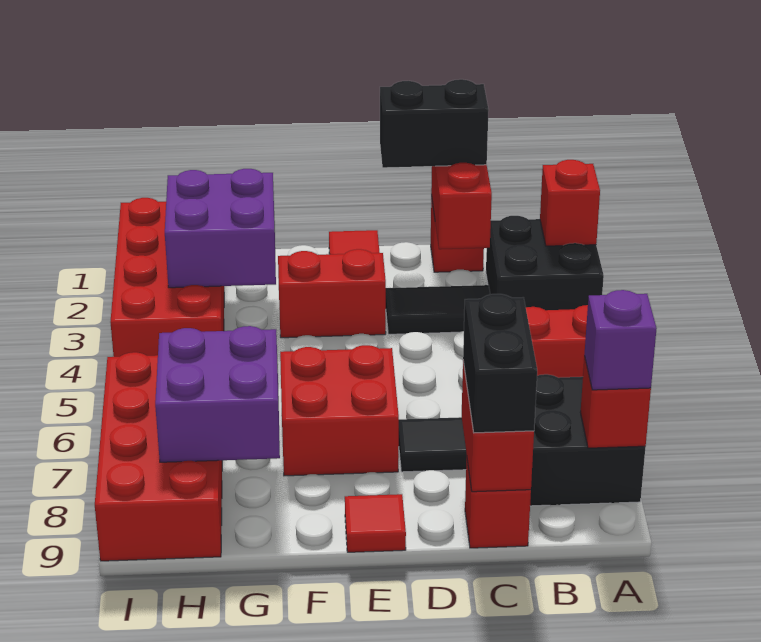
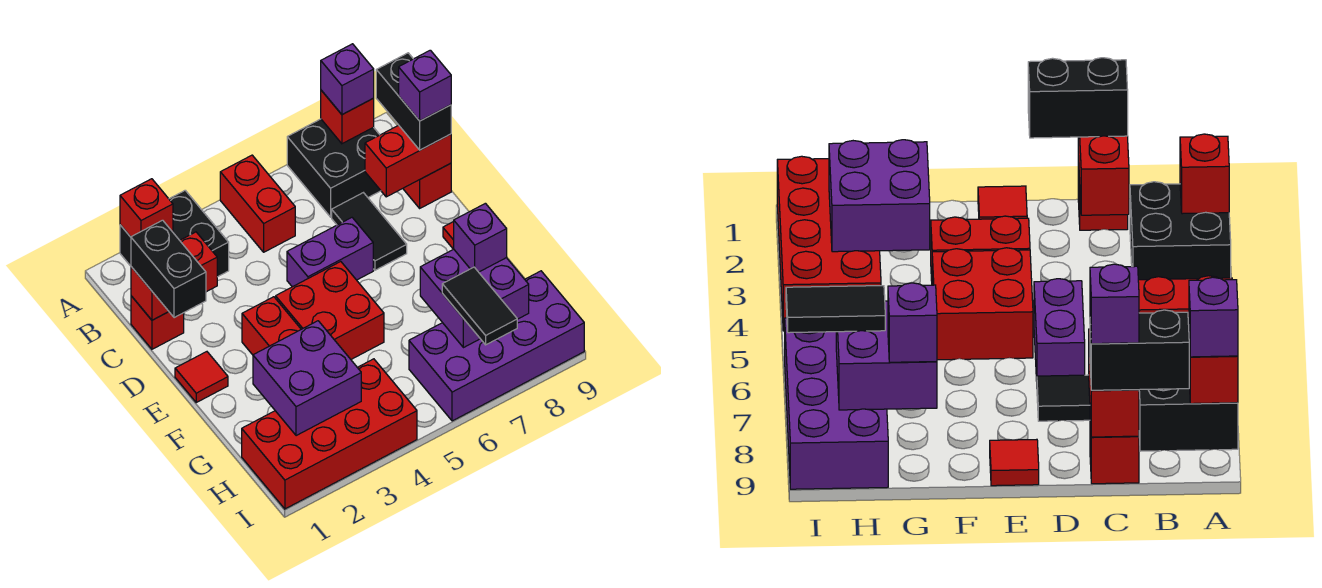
black 1x2 tile [386,285,490,334] -> black 1x2 tile moved to [442,267,517,345]
black 1x2 brick [463,294,537,433] -> black 1x2 brick turned to [376,53,451,150]
none -> purple 1x1 brick [399,50,451,121]
none -> purple 1x2 brick [287,218,373,287]
red 2x2 brick [280,345,399,476] -> red 2x2 brick moved to [276,262,384,359]
none -> purple 1x1 brick [454,203,507,272]
red 2x4 brick [95,352,222,561] -> purple 2x4 brick [409,271,584,421]

